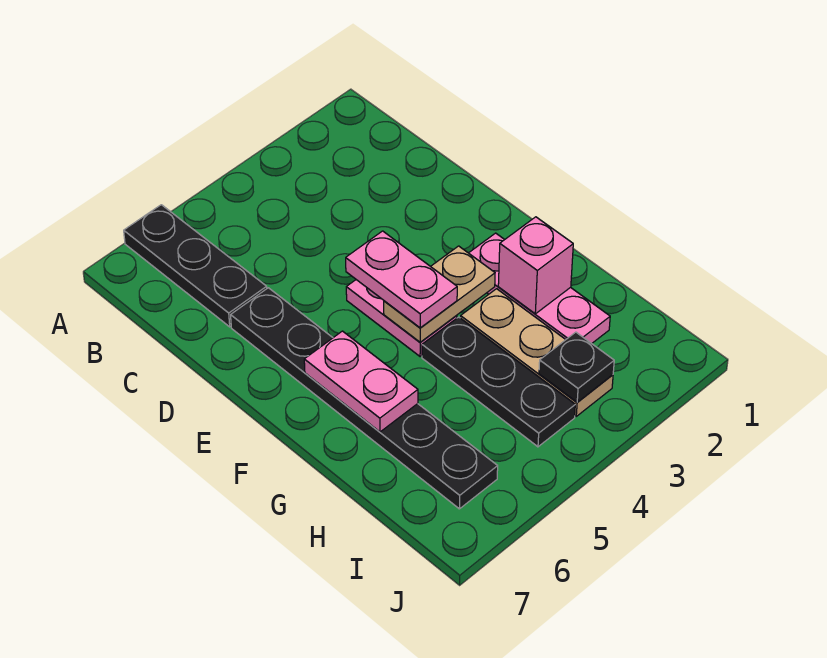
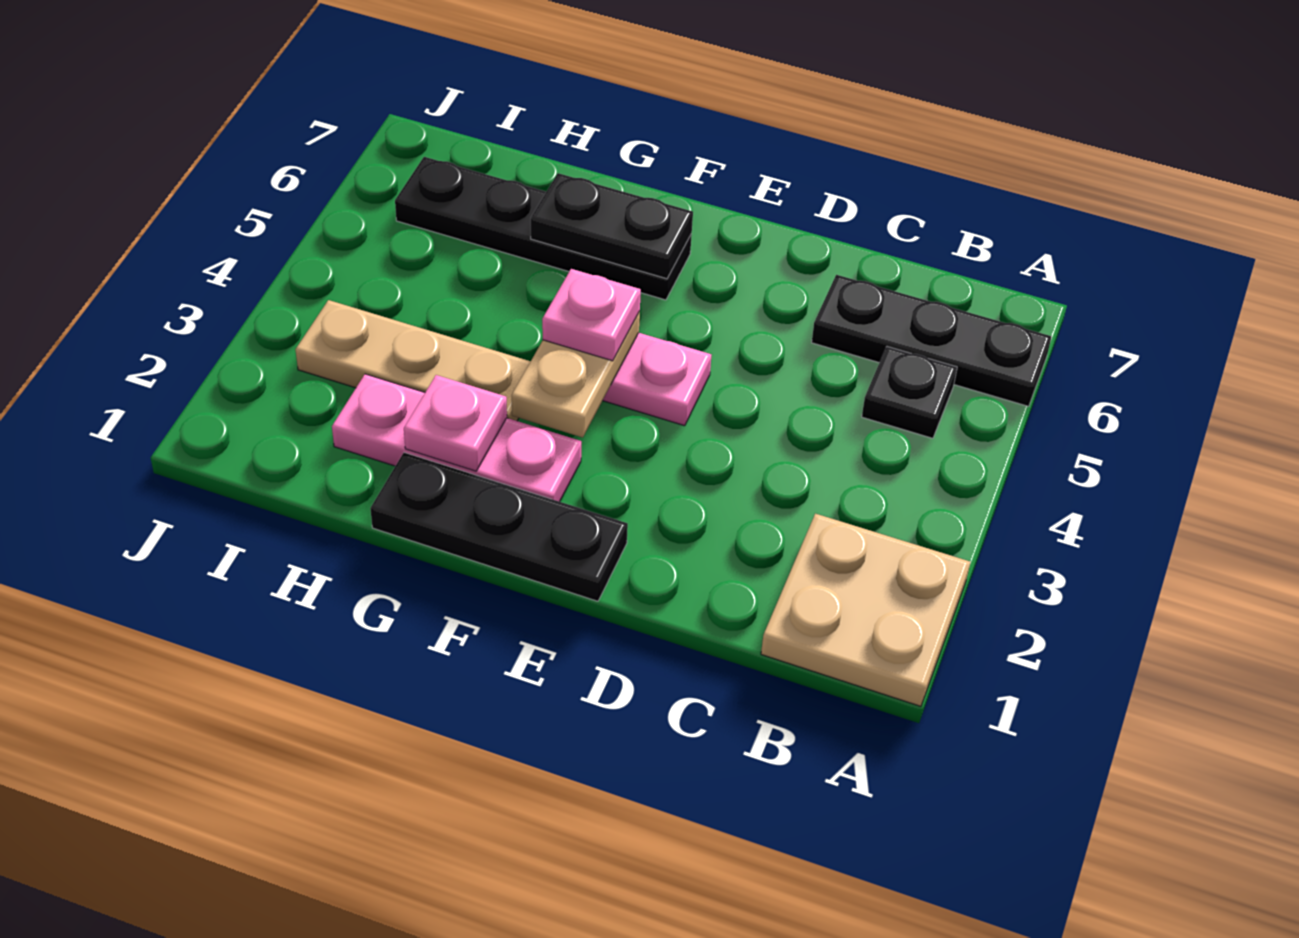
none -> tan 2x2 plate [761,514,970,706]
black 1x6 plate [231,288,498,509] -> black 1x4 plate [395,157,692,300]
pink 1x2 plate [346,231,457,328] -> pink 1x1 plate [542,269,641,361]
pink 1x2 plate [304,331,418,432] -> black 1x2 plate [531,173,693,279]
pink 1x1 brick [498,217,573,314] -> pink 1x1 plate [404,375,507,471]
black 1x3 plate [422,317,575,447] -> black 1x3 plate moved to [370,453,628,601]
black 1x1 plate [539,332,614,402] -> black 1x1 plate moved to [862,347,957,438]

